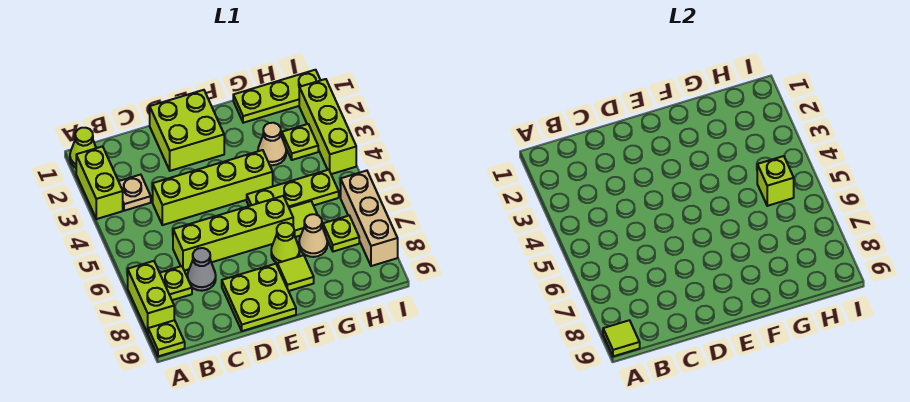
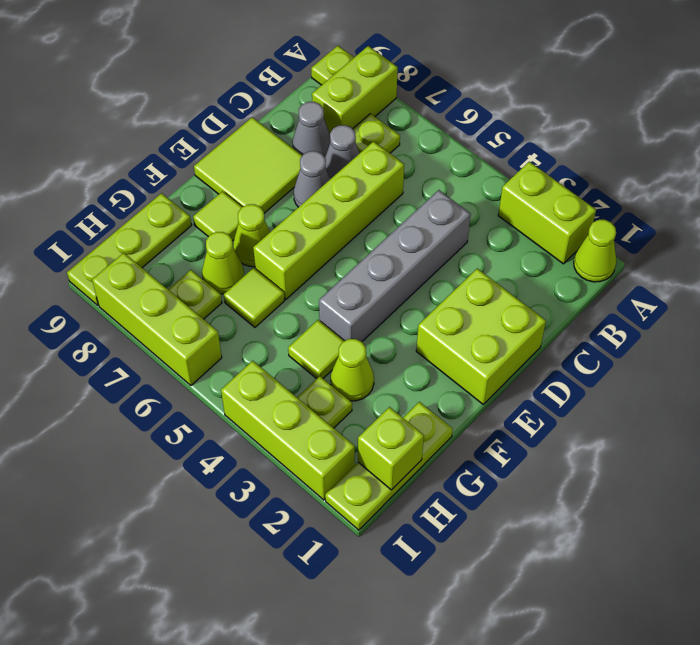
lime 1x2 brick [128,261,174,333] -> lime 1x2 brick turned to [312,46,398,133]
lime 1x1 tile [603,320,640,356] -> lime 1x1 tile moved to [288,320,344,379]
tan 1x1 plate [119,175,151,211] -> none
lime 1x4 brick [153,150,273,225] -> grey 1x4 brick [319,190,471,342]
none -> grey 1x1 cone [292,102,330,157]
none -> grey 1x1 cone [294,151,330,207]
lime 2x2 plate [222,264,296,331] -> lime 2x2 tile [194,117,302,213]
lime 1x3 plate [247,170,339,208] -> lime 1x3 plate moved to [67,193,192,305]
tan 1x1 cone [258,123,286,165] -> lime 1x1 cone [331,339,374,401]
tan 1x1 cone [299,214,327,257] -> lime 1x1 cone [202,232,244,294]
lime 1x1 brick [757,156,794,206] -> lime 1x1 brick moved to [358,407,424,490]
tan 1x3 brick [341,171,398,266] -> lime 1x3 brick [92,253,222,385]

